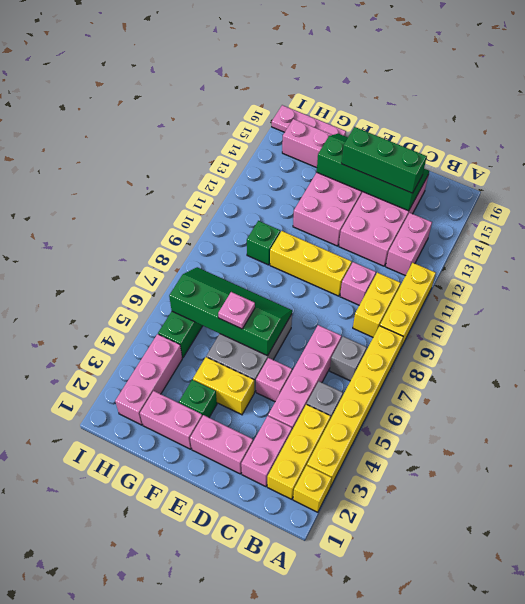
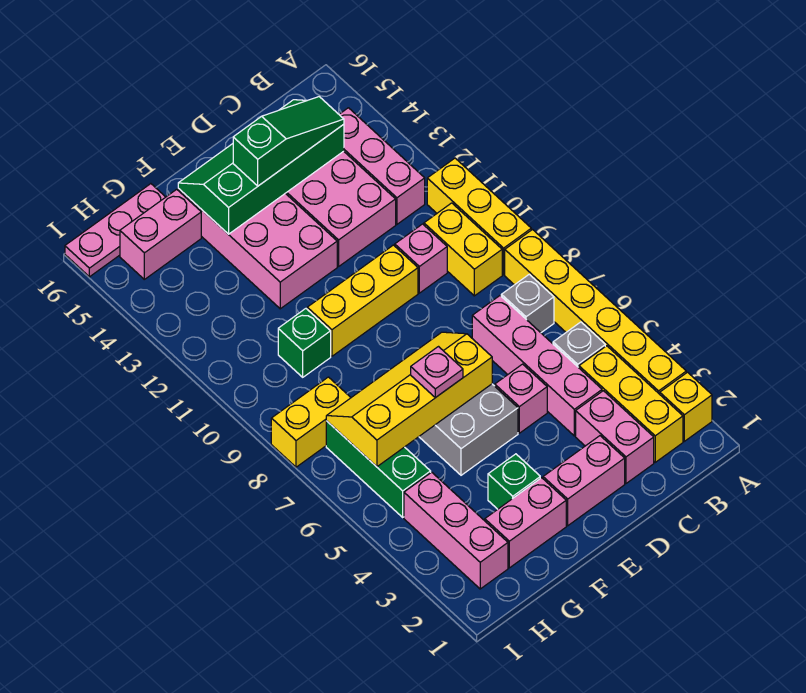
pink 1x2 brick [386,213,432,276] -> pink 1x3 brick [339,108,425,224]
green 1x3 brick [342,127,427,193] -> green 1x3 slope [233,97,344,186]
yellow 1x2 brick [193,357,254,415] -> yellow 1x2 brick moved to [271,377,351,467]
green 2x4 slope [169,267,292,356] -> yellow 2x4 slope [326,332,492,467]

